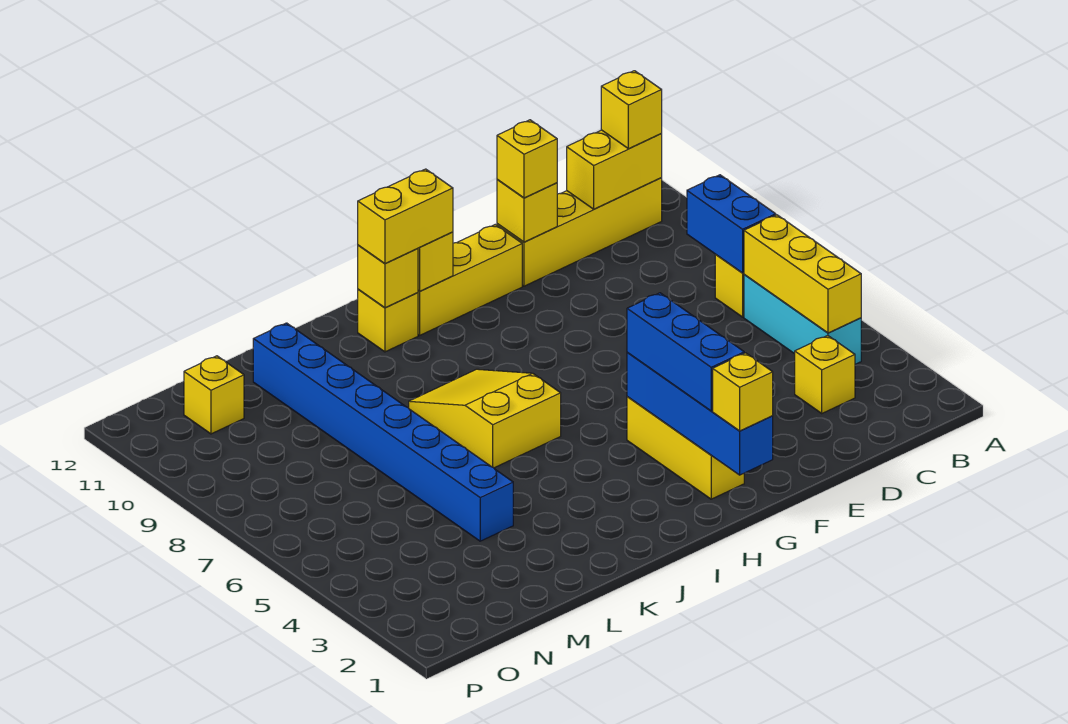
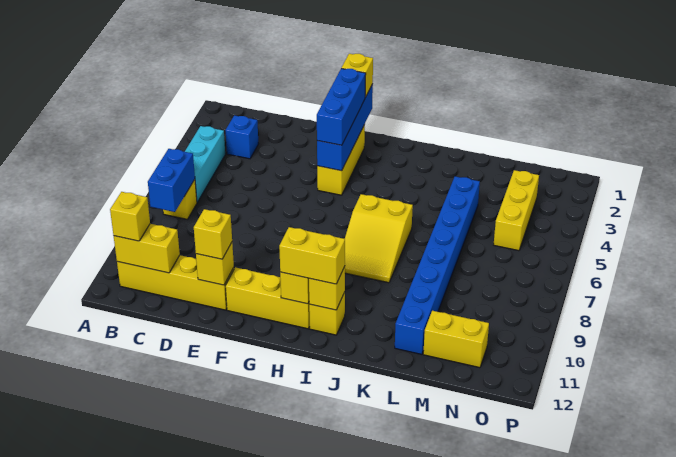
yellow 1x3 brick [744,215,861,333] -> yellow 1x3 brick moved to [494,170,539,251]
yellow 1x1 brick [795,335,855,413] -> blue 1x1 brick [226,115,258,159]
yellow 1x1 brick [184,356,244,434] -> yellow 1x2 brick [423,311,489,368]

